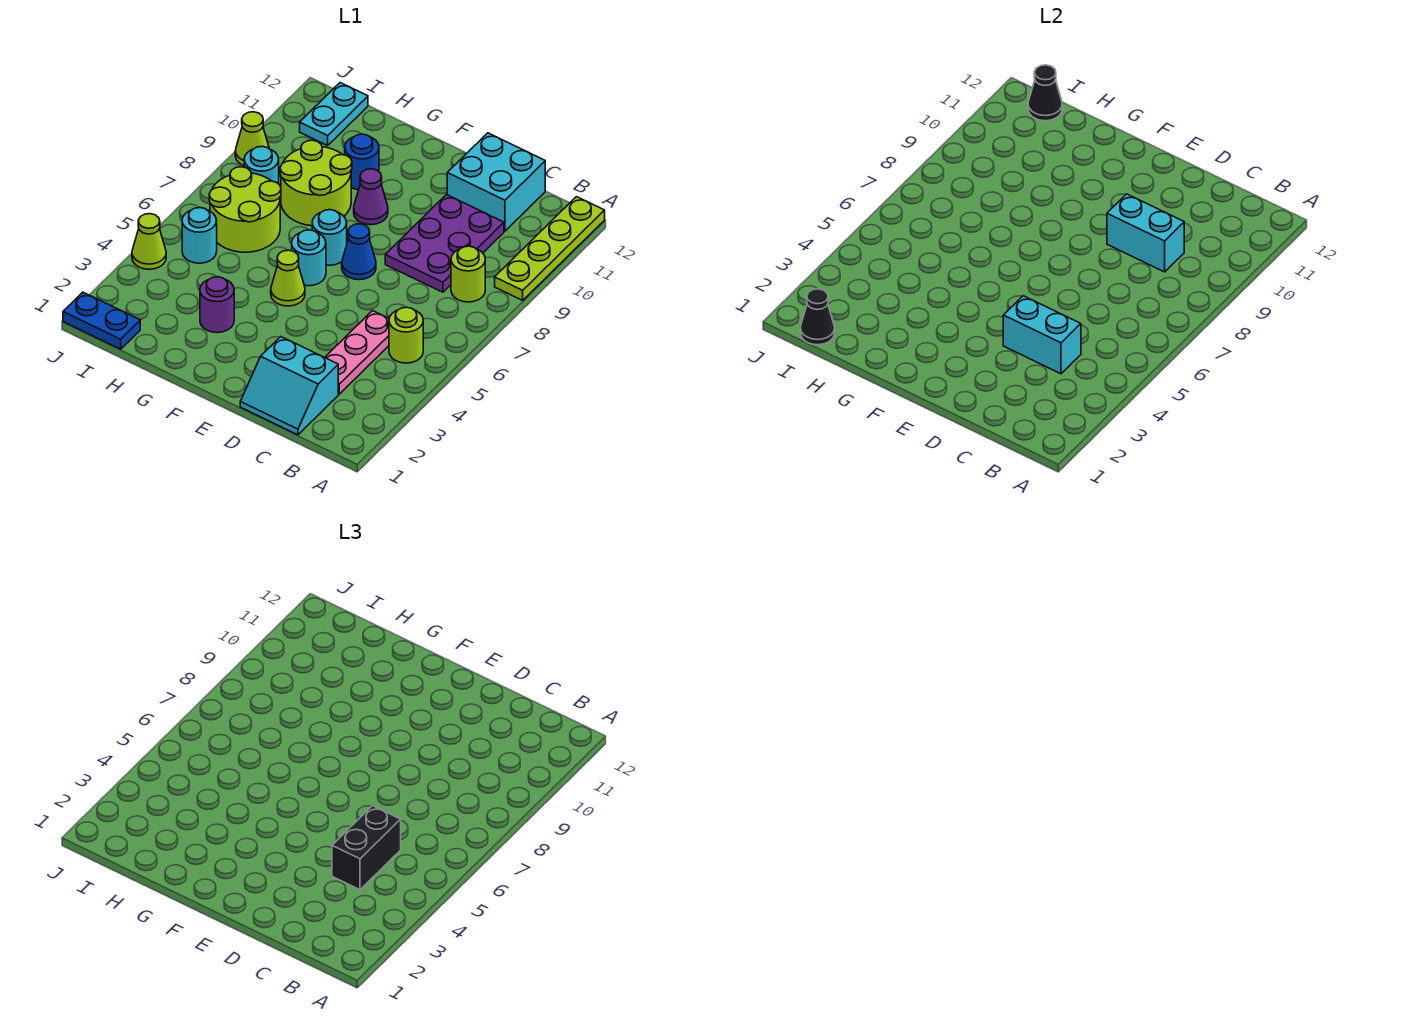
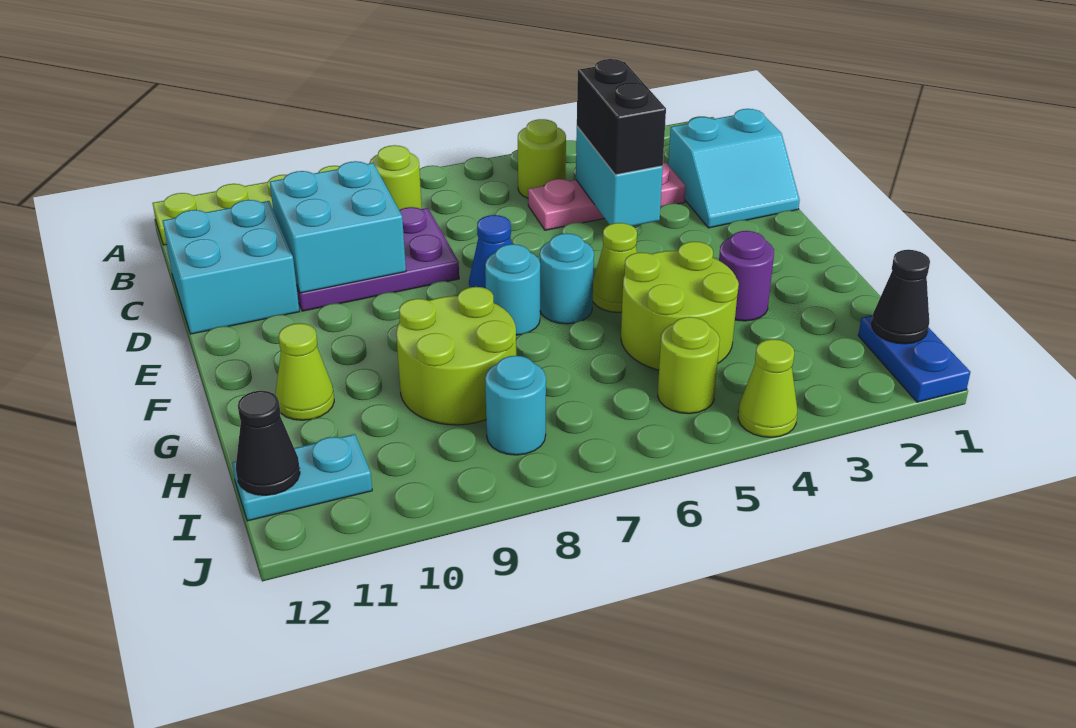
cyan 2x2 slope [240,337,338,435] -> cyan 2x2 slope turned to [668,109,800,228]
black 1x2 brick [332,806,401,890] -> black 1x2 brick turned to [577,59,666,175]
cyan 1x2 brick [1107,194,1184,272] -> cyan 2x2 brick [270,161,406,293]
purple 1x1 cone [354,169,388,225] -> none
blue 1x1 round brick [345,134,379,190] -> none
lime 2x2 round brick [209,167,281,252] -> lime 2x2 round brick moved to [621,242,739,370]
cyan 1x1 round brick [182,208,217,263] -> lime 1x1 round brick [658,317,720,414]
lime 1x1 cone [235,112,269,166] -> lime 1x1 cone moved to [276,323,334,420]

